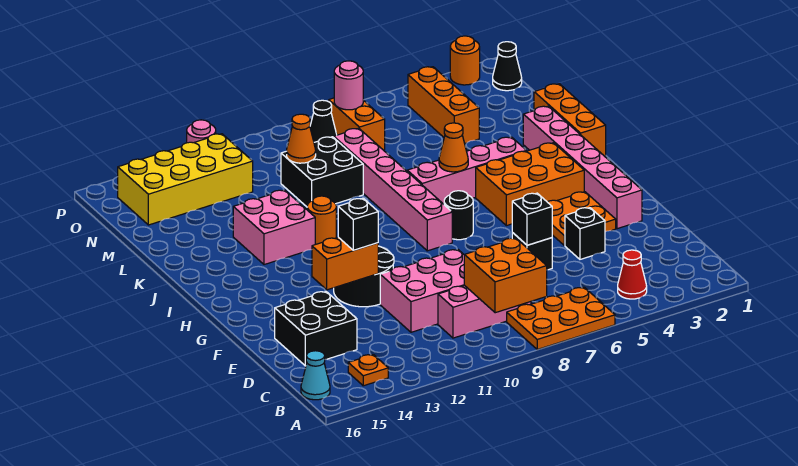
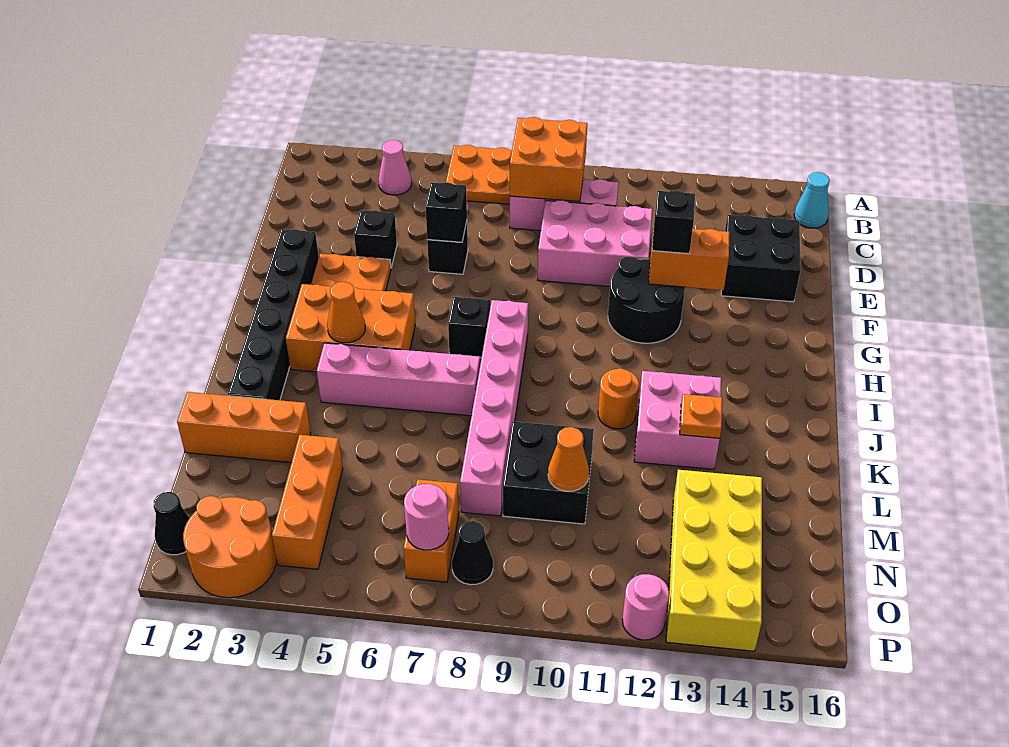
red 1x1 cone [618,250,647,299] -> pink 1x1 cone [379,140,411,195]
orange 1x1 plate [348,355,388,386] -> orange 1x1 plate moved to [680,394,722,438]
pink 1x6 brick [523,106,642,229] -> black 1x6 brick [228,229,319,400]
black 1x1 round brick [444,191,473,240] -> black 1x1 brick [448,297,490,357]
orange 1x3 brick [534,84,606,156] -> orange 1x3 brick turned to [177,392,311,463]
orange 1x1 cone [439,123,468,172] -> orange 1x1 cone moved to [327,282,365,343]
yellow 2x4 brick [118,134,253,225] -> yellow 2x4 brick turned to [666,470,762,651]
orange 1x1 round brick [450,36,480,85] -> orange 2x2 round brick [183,496,277,598]

